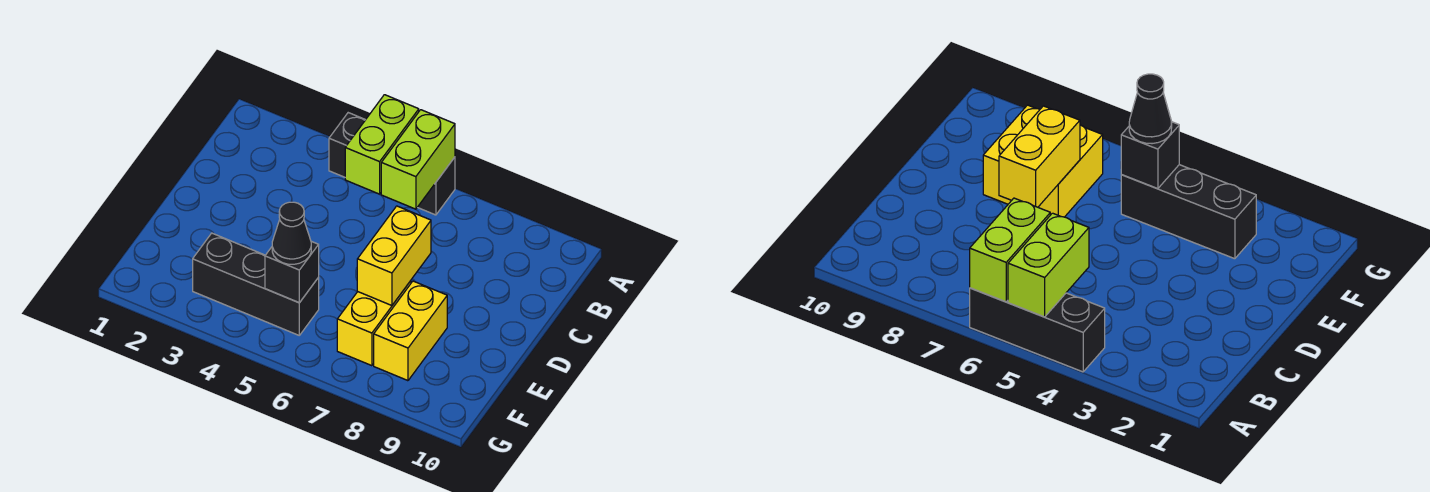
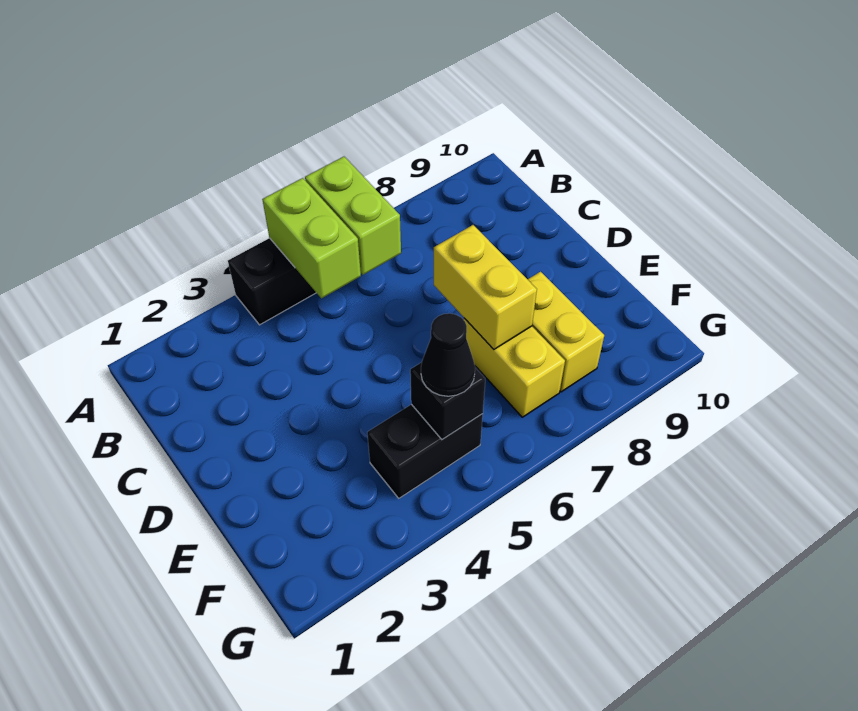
black 1x3 brick [193,233,319,335] -> black 1x2 brick [367,404,483,498]

